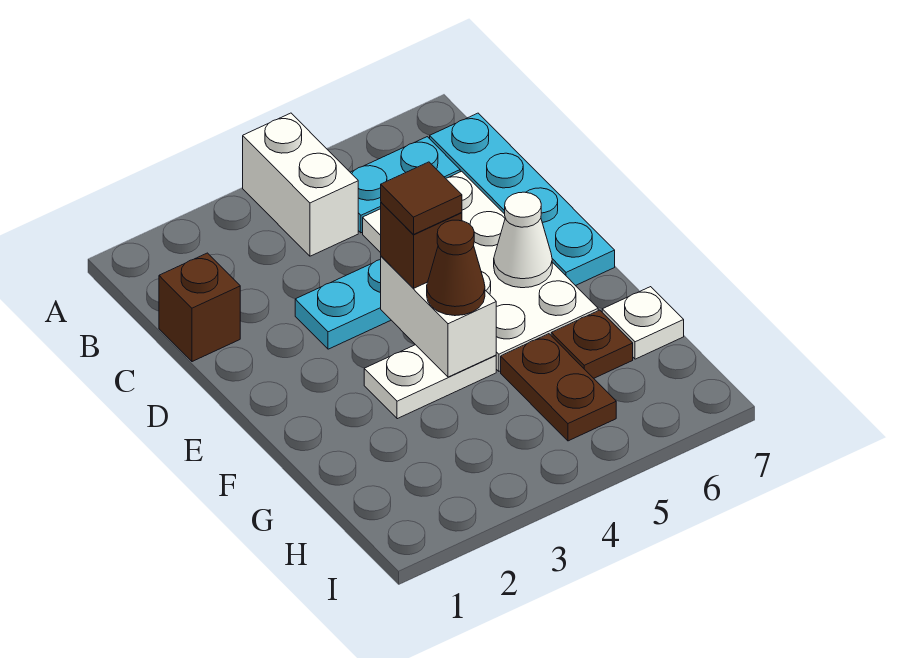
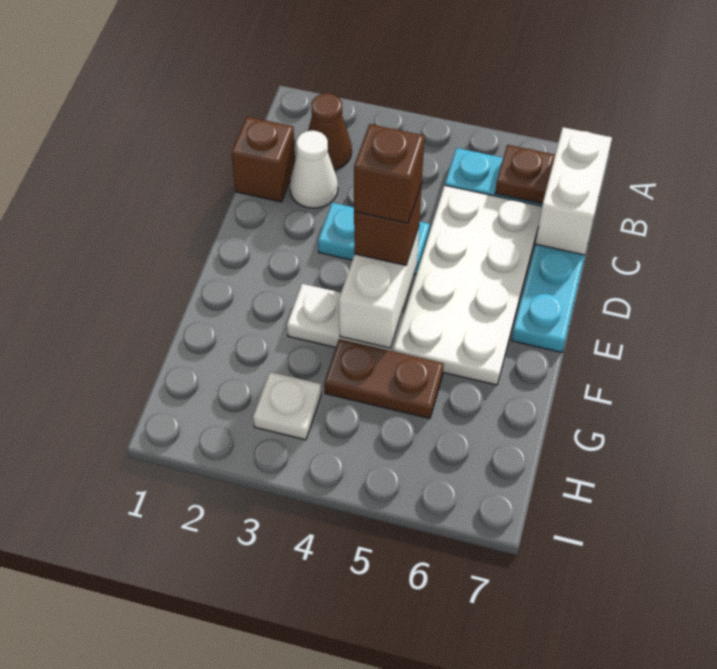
white 1x2 brick [243,113,358,256] -> white 1x2 brick moved to [536,127,612,255]
brown 1x1 tile [381,162,462,234] -> brown 1x1 brick [354,124,425,223]
white 1x1 cone [494,192,552,288] -> white 1x1 cone moved to [290,131,338,208]
brown 1x1 cone [427,220,485,316] -> brown 1x1 cone moved to [308,93,352,170]
brown 1x2 plate [501,334,616,441] -> brown 1x2 plate turned to [324,339,444,419]
brown 1x1 plate [551,310,633,378] -> brown 1x1 plate moved to [495,145,555,204]
white 1x1 plate [602,287,684,359] -> white 1x1 plate moved to [253,372,321,440]

